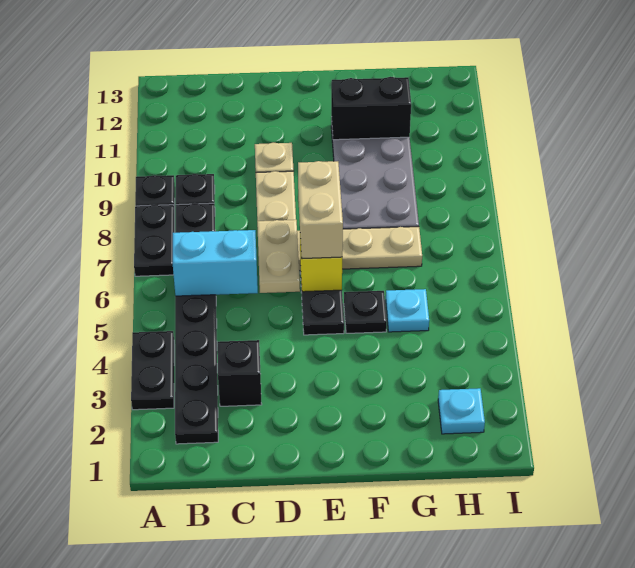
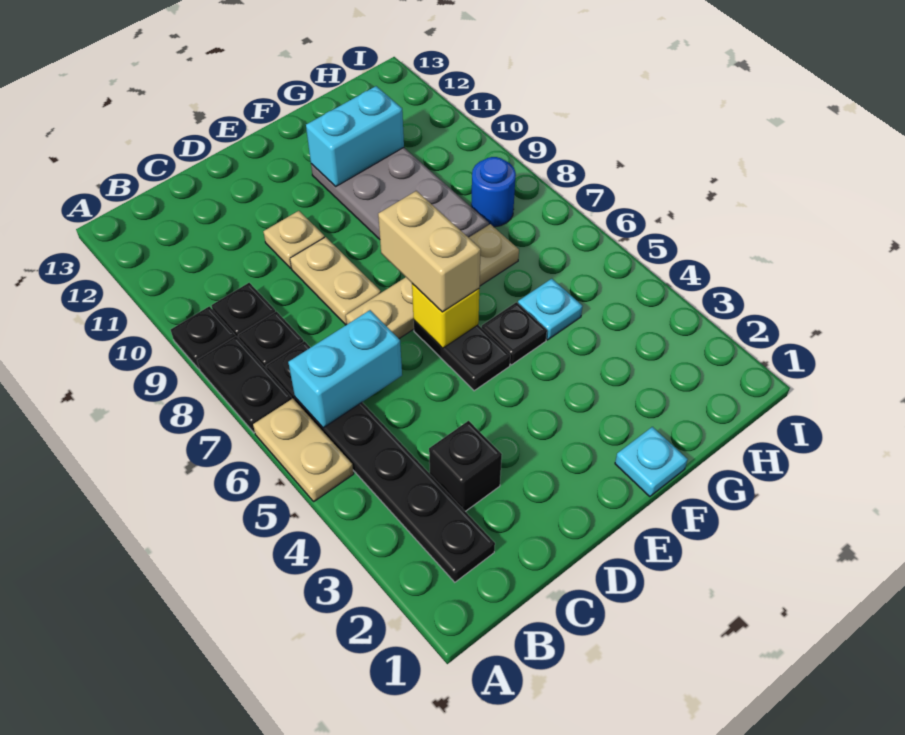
black 1x2 plate [131,331,174,410] -> none
tan 1x2 plate [257,220,300,293] -> tan 1x2 plate moved to [253,399,354,501]
black 1x2 brick [331,77,411,140] -> cyan 1x2 brick [306,86,404,187]
cyan 1x1 plate [438,388,485,434] -> cyan 1x1 plate moved to [615,427,688,497]
none -> blue 1x1 round brick [471,157,516,227]

